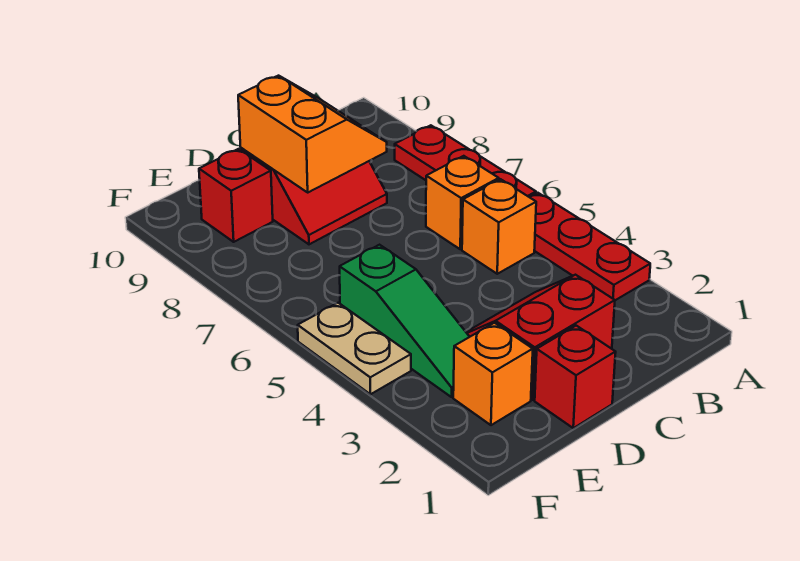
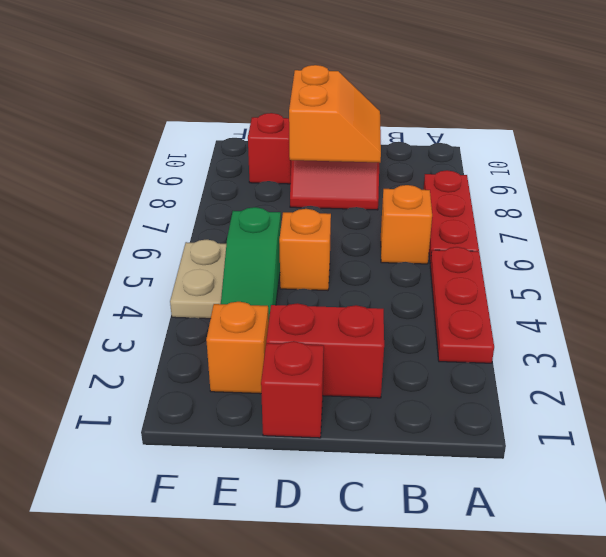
orange 1x1 brick [462,179,536,274] -> orange 1x1 brick moved to [279,209,331,291]

